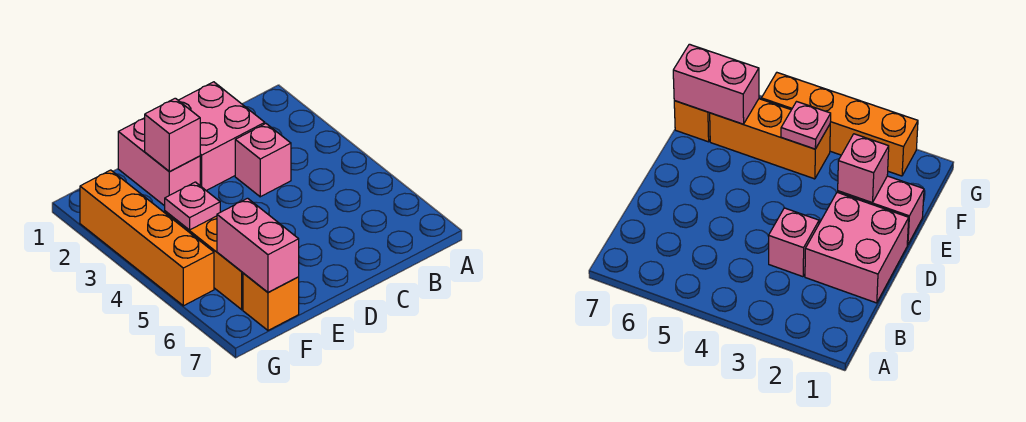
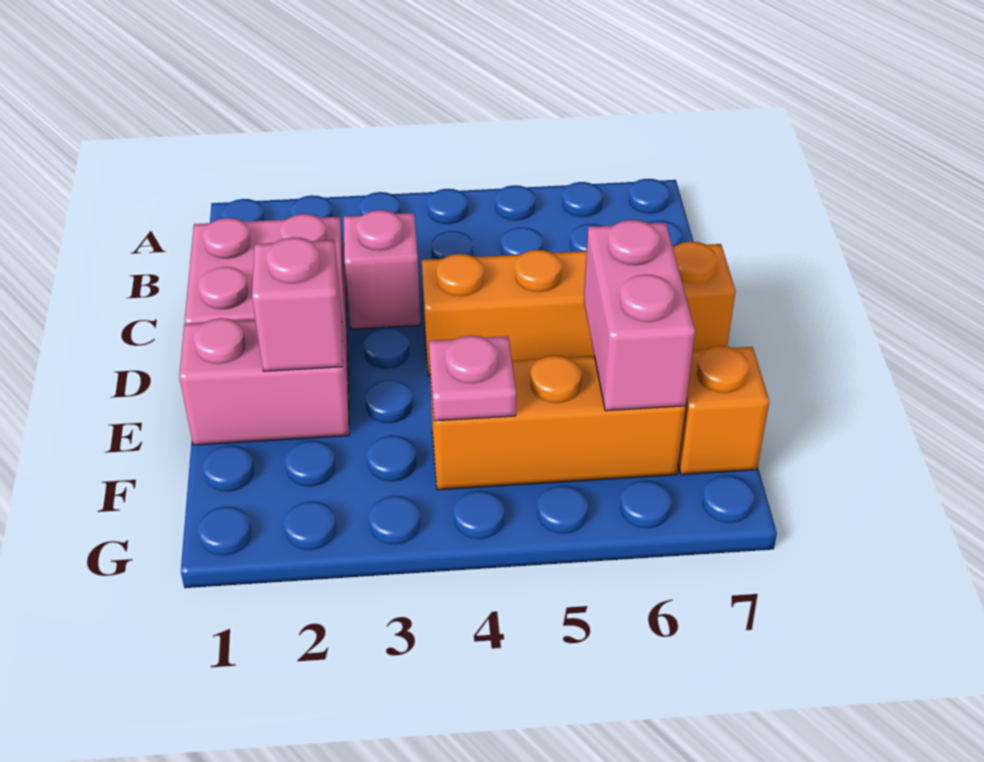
pink 1x2 brick [217,198,299,292] -> pink 1x2 brick turned to [584,220,695,411]
orange 1x4 brick [80,170,214,306] -> orange 1x4 brick moved to [422,242,736,376]

